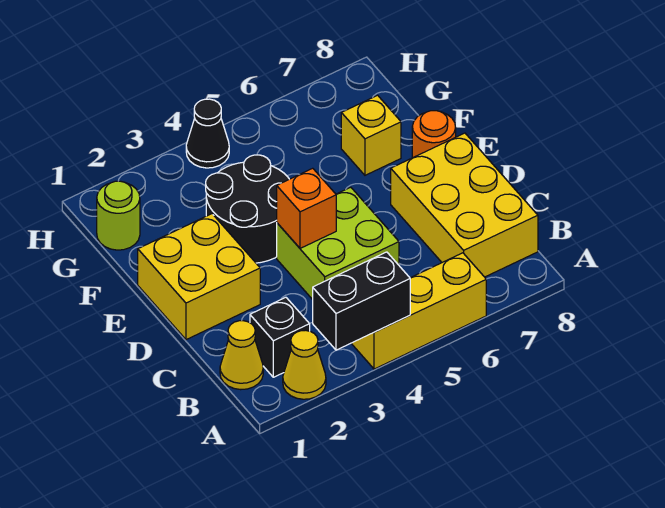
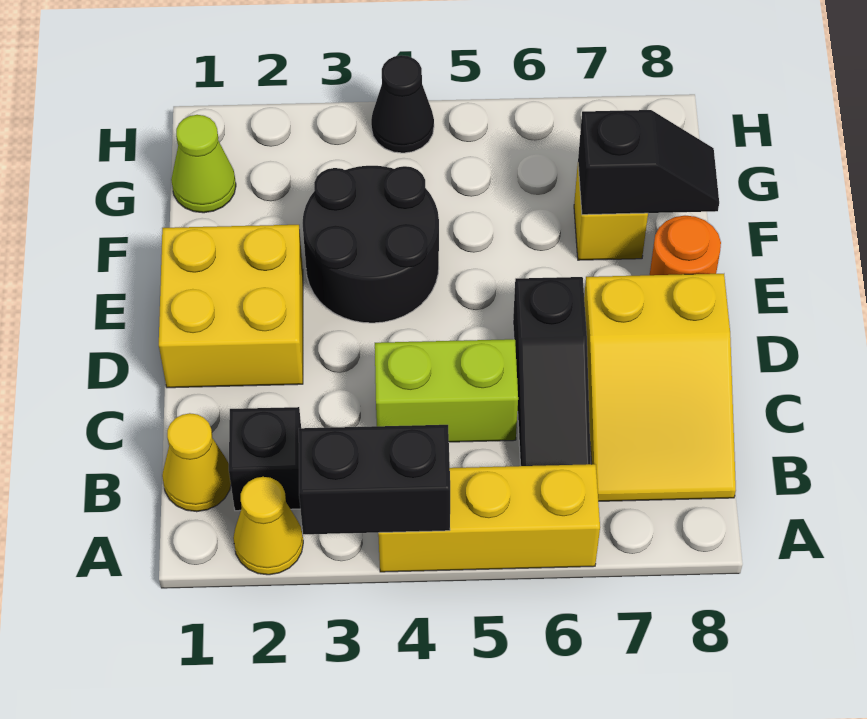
none -> black 1x3 slope [513,277,591,466]
yellow 2x3 brick [391,133,538,277] -> yellow 2x3 slope [584,274,736,501]
lime 2x2 brick [277,187,399,300] -> lime 1x2 brick [375,339,518,442]
orange 1x1 brick [277,168,336,248] -> none
none -> black 1x2 slope [578,110,719,215]
lime 1x1 round brick [97,181,140,250] -> lime 1x1 cone [171,115,236,213]

